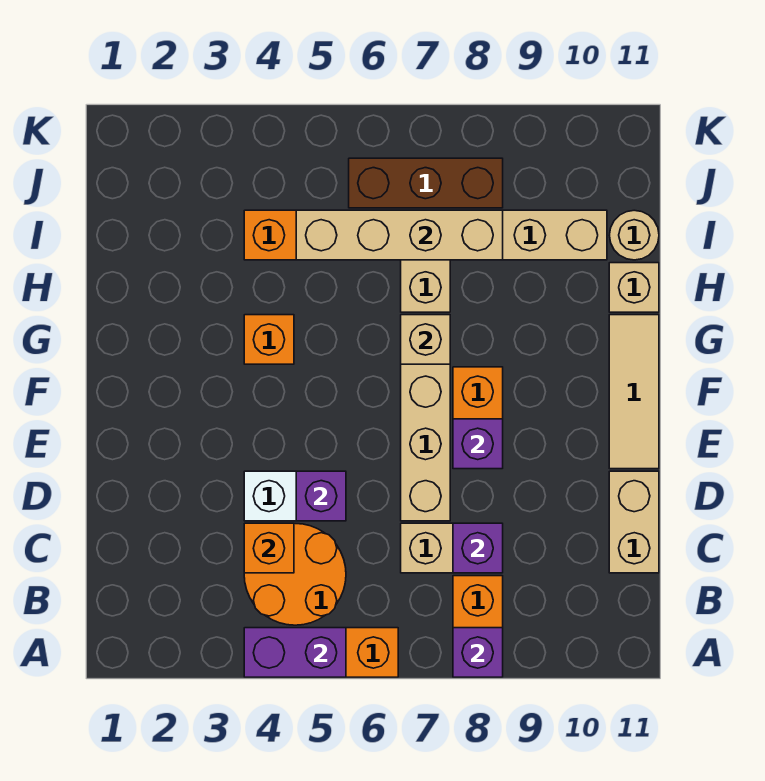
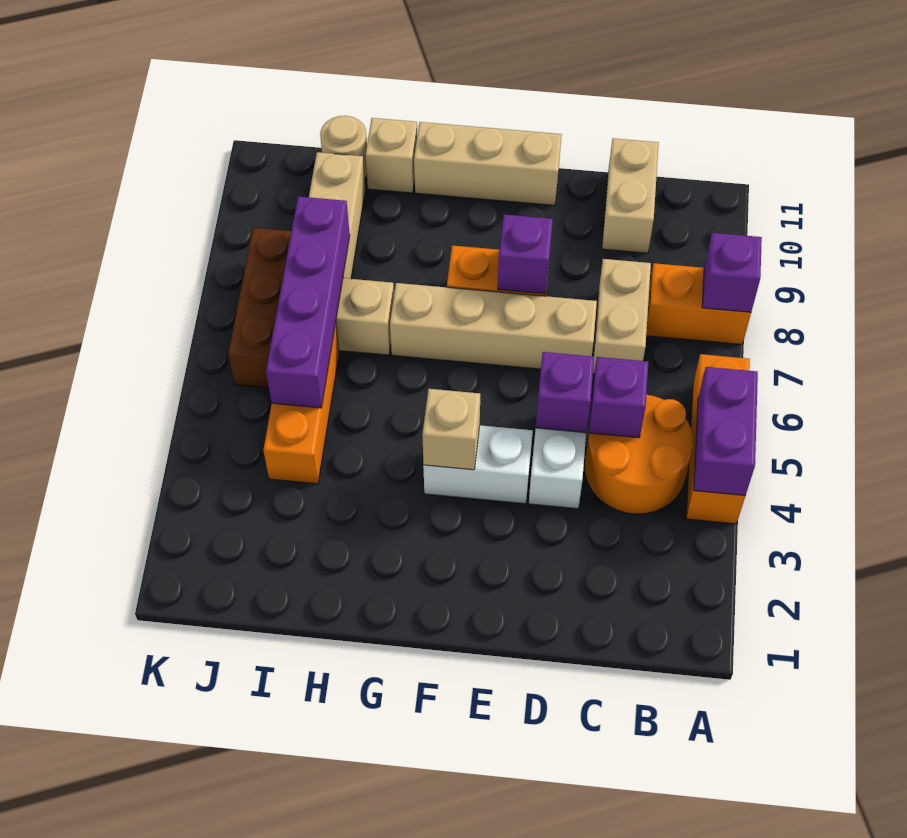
orange 1x1 brick [244,523,294,573] -> none
purple 1x1 brick [453,523,503,573] -> purple 1x1 brick moved to [589,357,648,438]
tan 1x2 brick [609,471,659,573] -> tan 1x2 brick turned to [602,138,659,253]
none -> white 1x2 brick [423,425,533,504]
tan 1x3 tile [609,315,659,469] -> tan 1x3 brick [414,122,562,205]
orange 1x1 brick [244,315,294,364] -> none
tan 1x1 brick [401,315,450,364] -> tan 1x1 brick moved to [422,389,480,470]
tan 1x4 brick [296,210,503,260] -> purple 1x4 brick [266,197,350,408]

